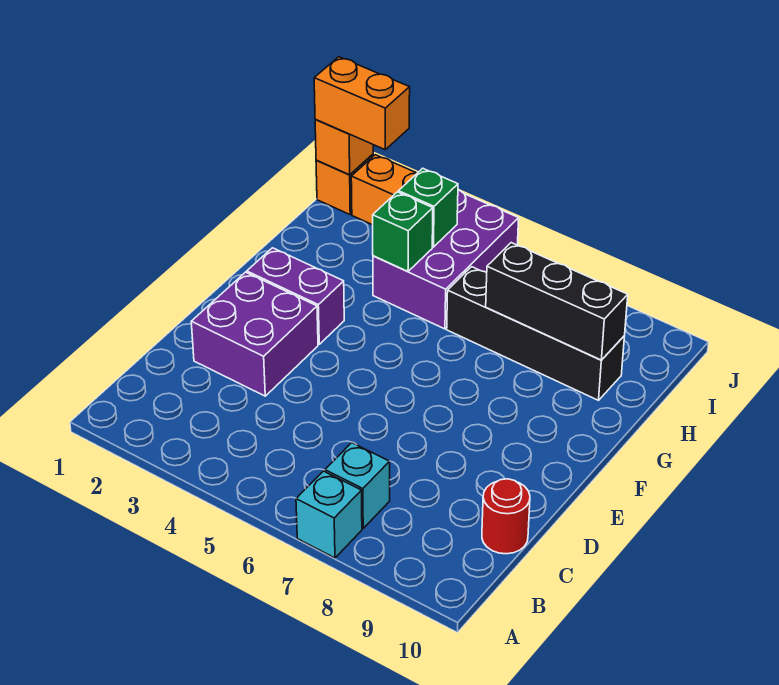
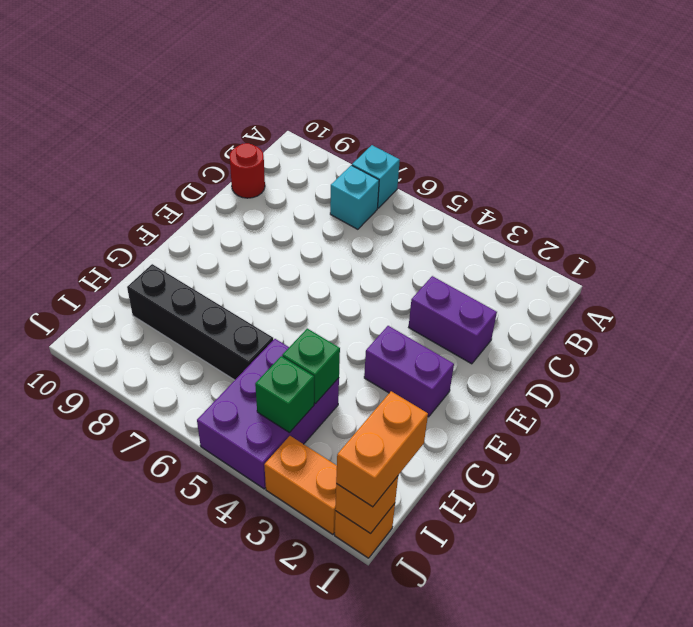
purple 2x2 brick [191,272,318,396] -> purple 1x2 brick [409,276,497,364]
black 1x3 brick [486,243,628,360] -> none
orange 1x2 brick [314,57,410,150] -> orange 1x2 brick turned to [336,391,428,507]

